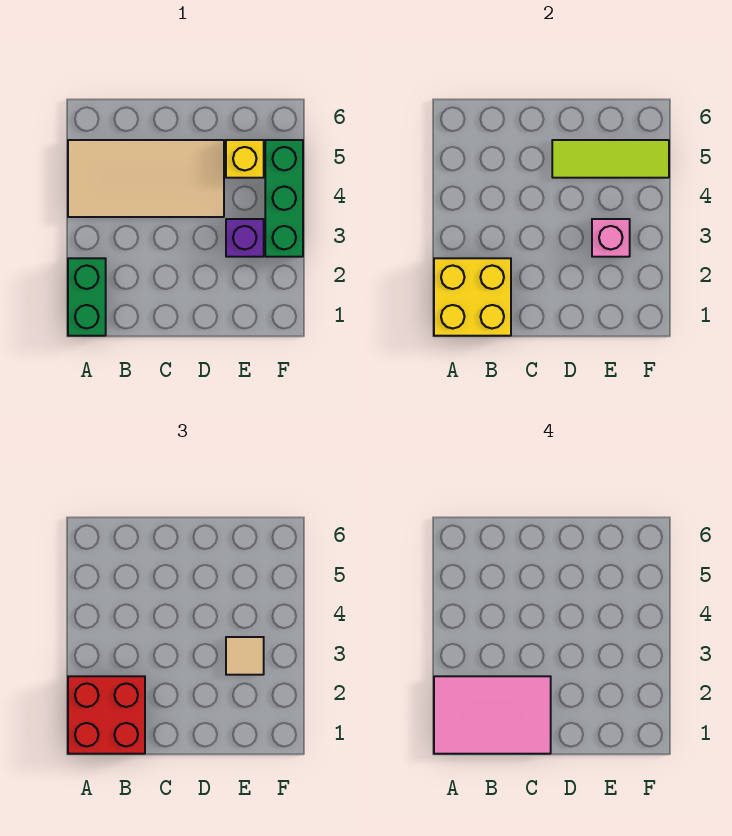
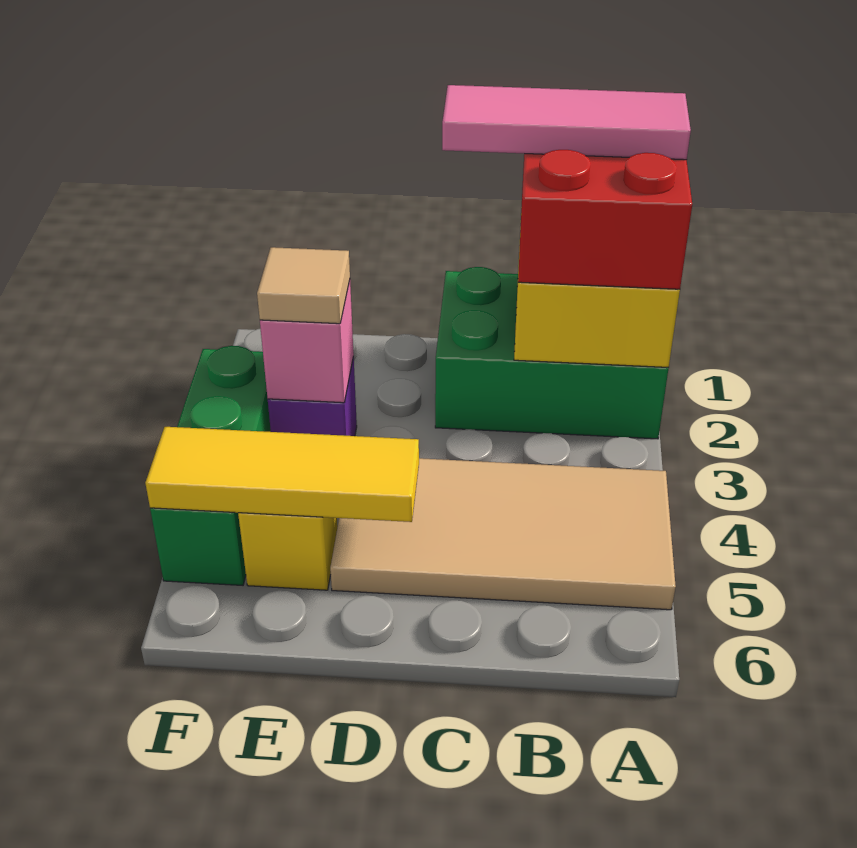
green 1x2 brick [68,258,106,336] -> green 2x3 brick [435,267,669,439]
pink 2x3 tile [434,676,551,754] -> pink 1x3 tile [442,85,691,160]
lime 1x3 tile [552,140,669,178] -> yellow 1x3 tile [145,427,419,522]

